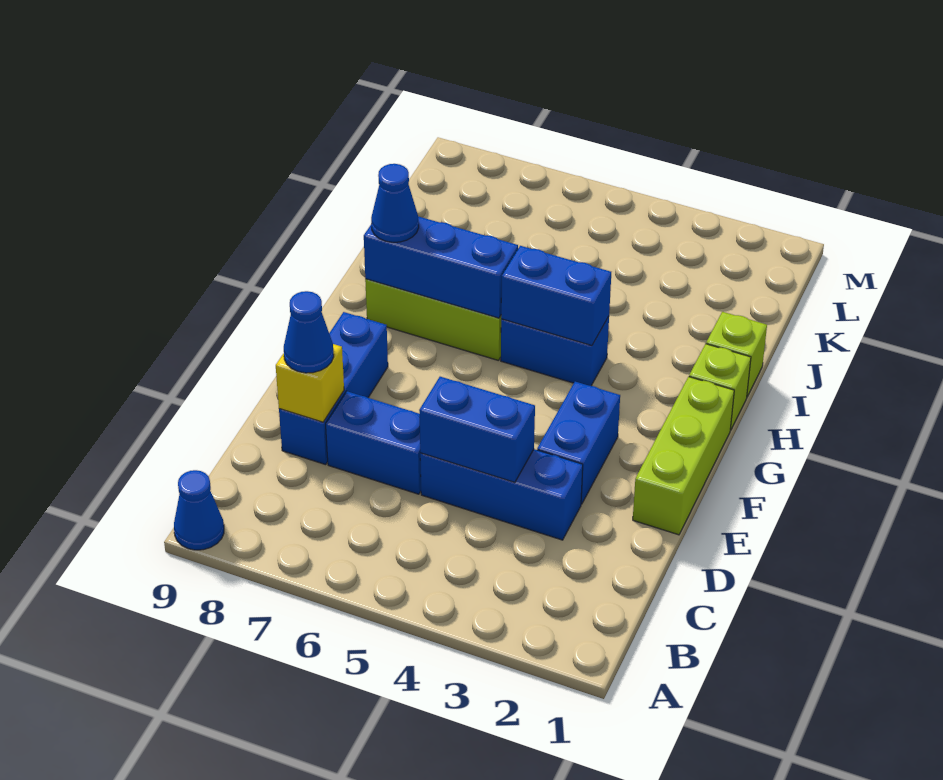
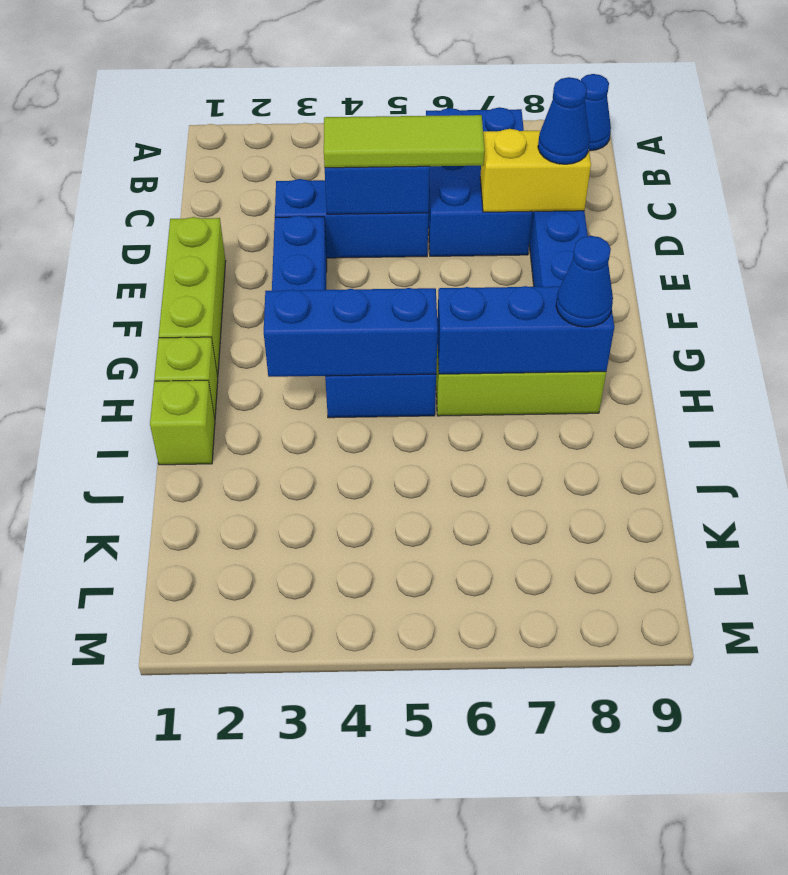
none -> lime 1x3 tile [324,115,485,168]
blue 1x2 brick [326,391,421,494] -> blue 2x3 brick [426,107,532,256]
yellow 1x1 brick [276,344,344,422] -> yellow 1x2 brick [480,129,591,212]
blue 1x2 brick [501,246,611,346] -> blue 1x3 brick [264,288,438,377]

